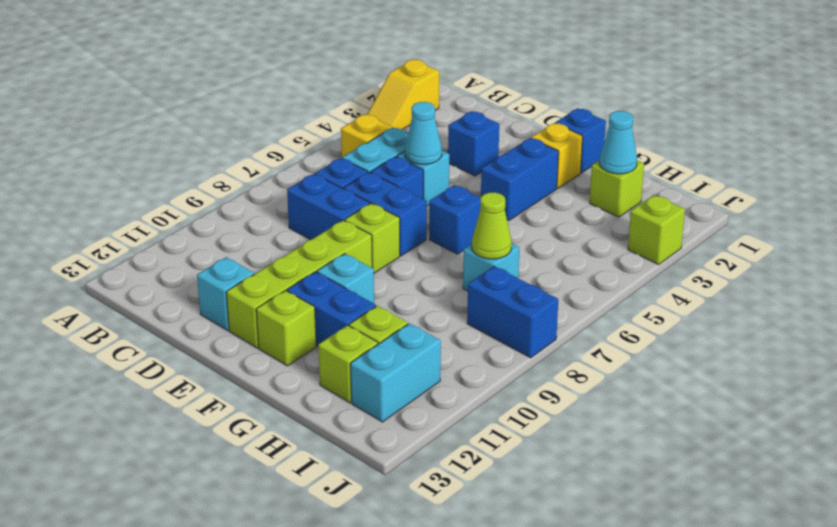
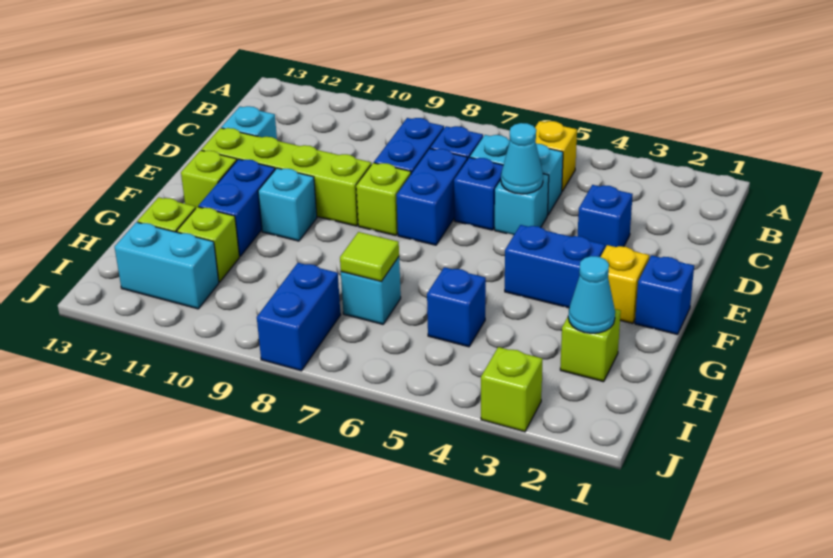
yellow 1x2 slope [367,60,439,129] -> none
blue 1x1 brick [429,185,481,254] -> blue 1x1 brick moved to [427,267,486,347]
lime 1x1 cone [472,192,512,259] -> lime 1x1 tile [340,232,399,281]

